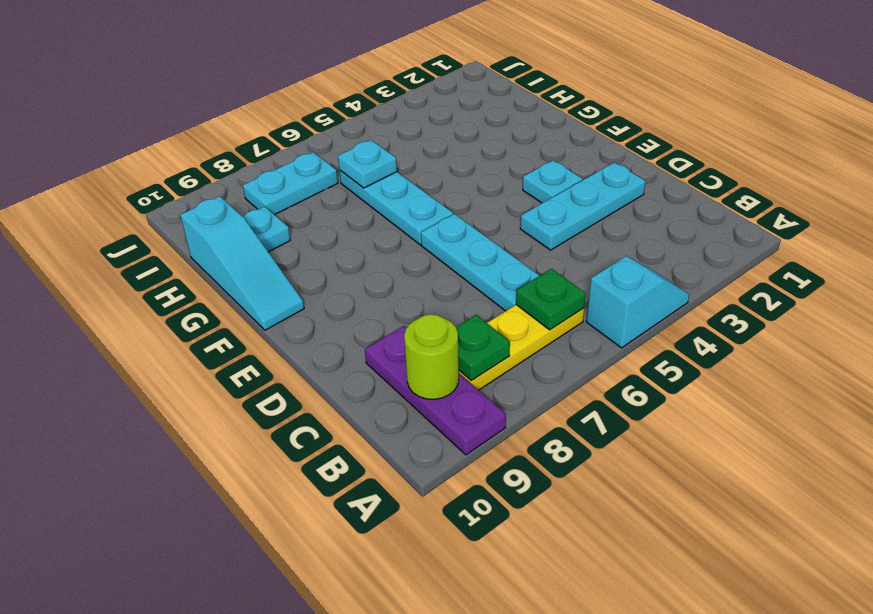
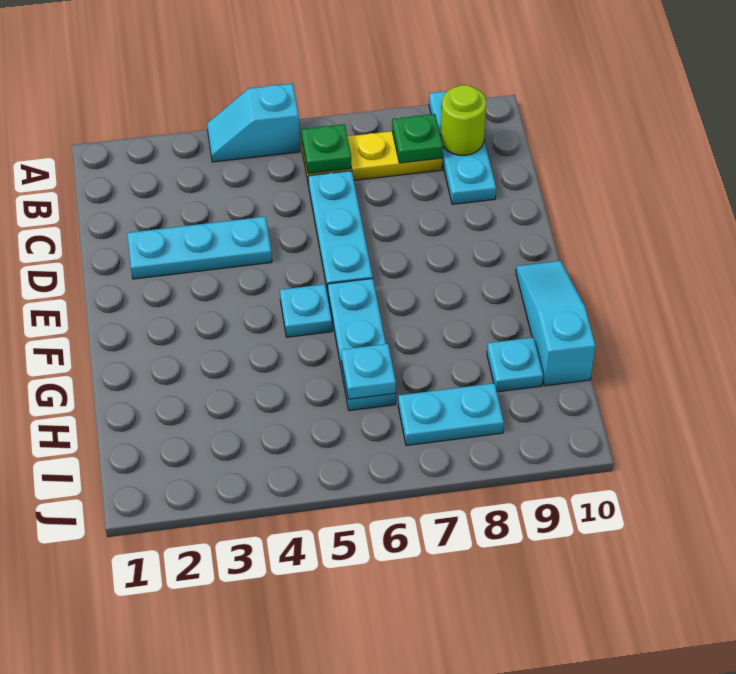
purple 1x3 plate [365,326,506,455] -> cyan 1x3 plate [429,91,496,204]
cyan 1x1 plate [523,160,582,203] -> cyan 1x1 plate moved to [280,284,332,337]

